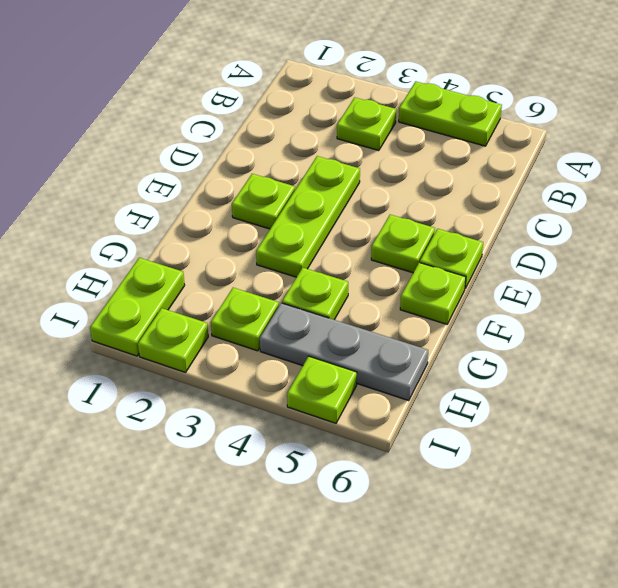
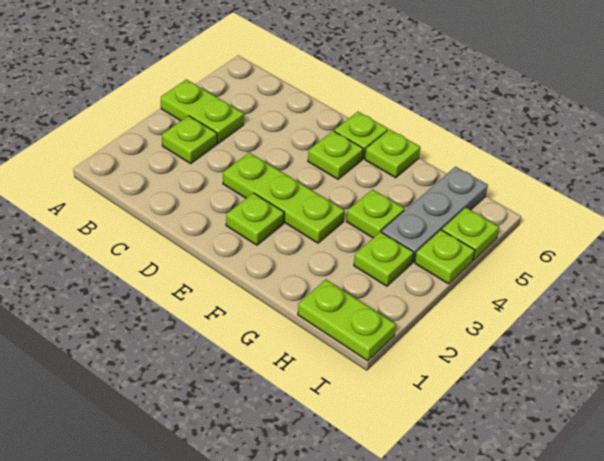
lime 1x2 plate [399,81,502,146] -> lime 1x2 plate turned to [161,79,244,143]
lime 1x1 plate [138,308,208,372] -> lime 1x1 plate moved to [415,230,475,284]

